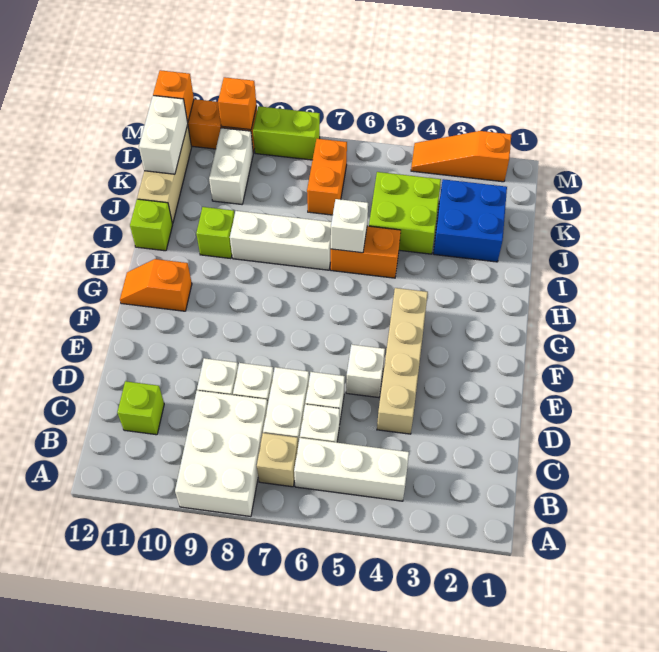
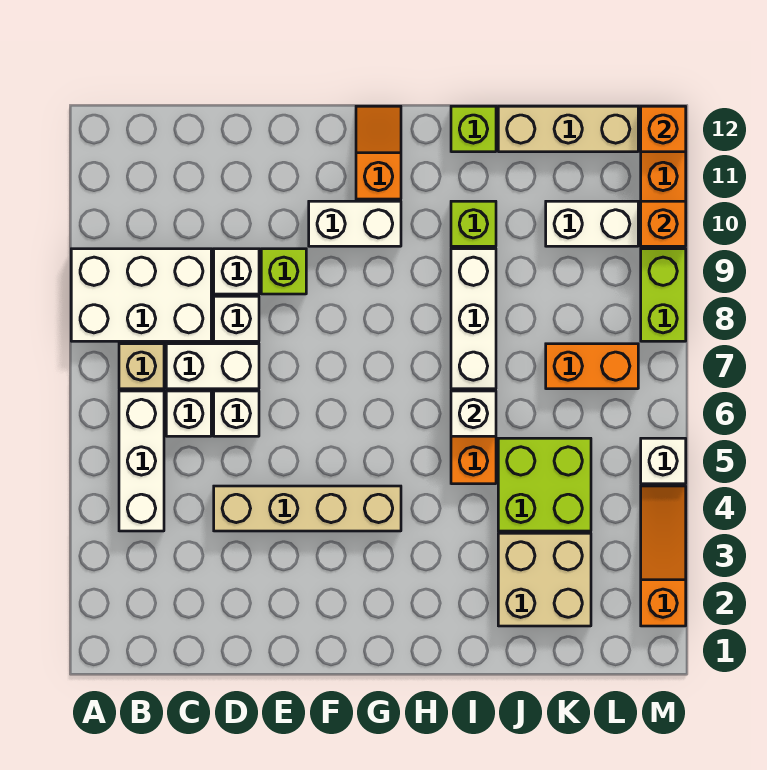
lime 1x1 brick [117,381,164,435] -> lime 1x1 brick moved to [261,249,306,294]
white 1x1 brick [346,345,385,398] -> white 1x1 brick moved to [641,438,686,484]
blue 2x2 brick [433,179,507,262] -> tan 2x2 brick [498,533,591,626]
white 1x2 brick [139,96,188,174] -> white 1x2 brick moved to [309,201,401,246]

